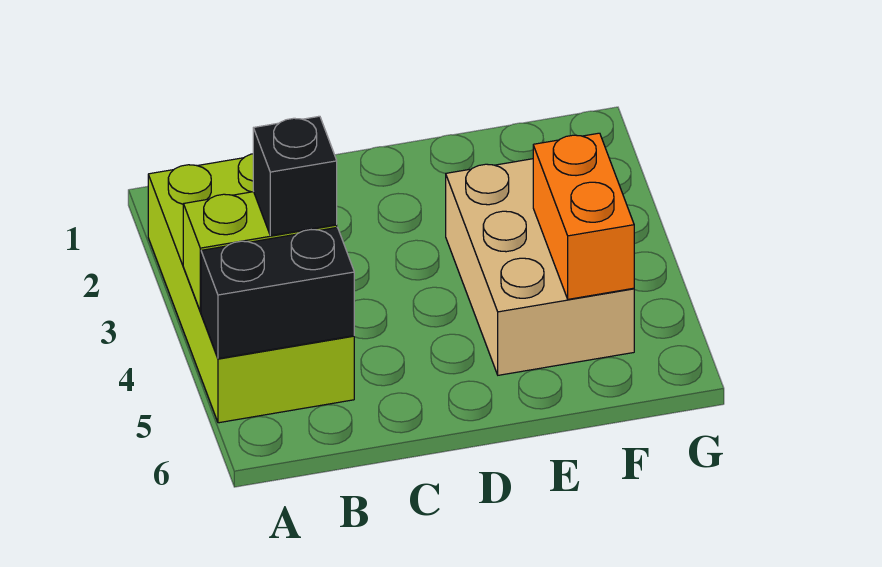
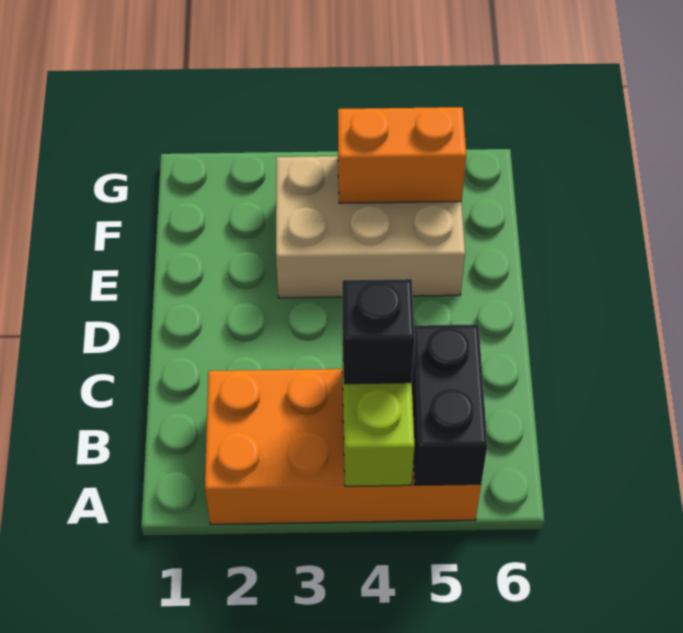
lime 2x4 brick [148,154,354,423] -> orange 2x4 brick [205,369,481,524]

